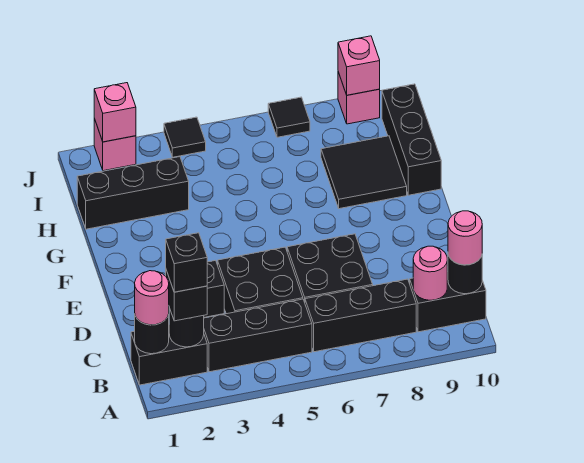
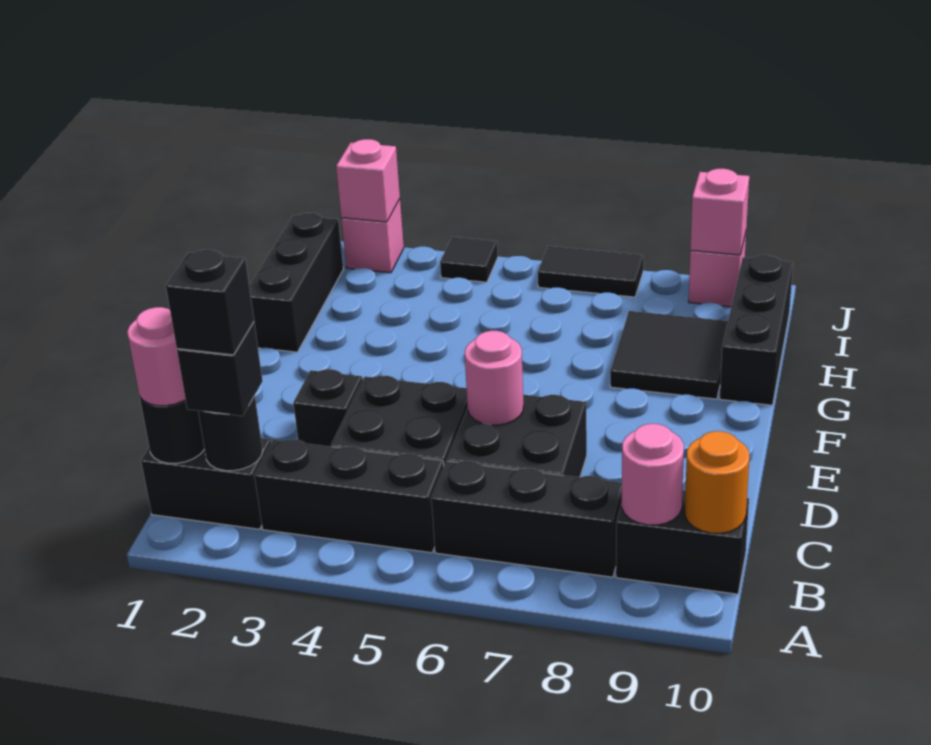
black 1x1 round brick [448,254,482,294] -> orange 1x1 round brick [685,431,749,533]
pink 1x1 round brick [448,211,482,265] -> pink 1x1 round brick moved to [465,331,523,425]
black 1x3 brick [77,157,189,229] -> black 1x3 brick turned to [249,213,343,352]
black 1x1 tile [268,97,310,137] -> black 1x2 tile [538,246,644,297]

